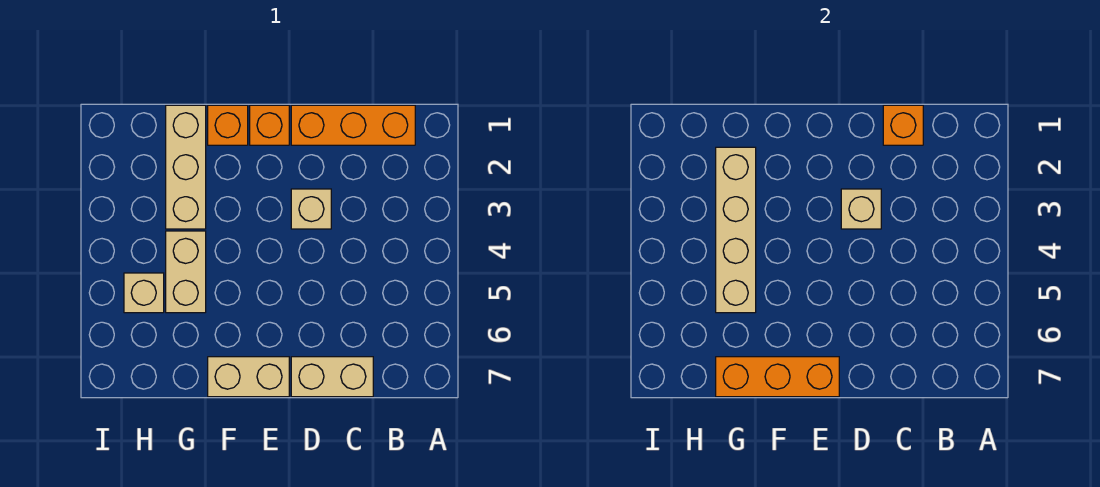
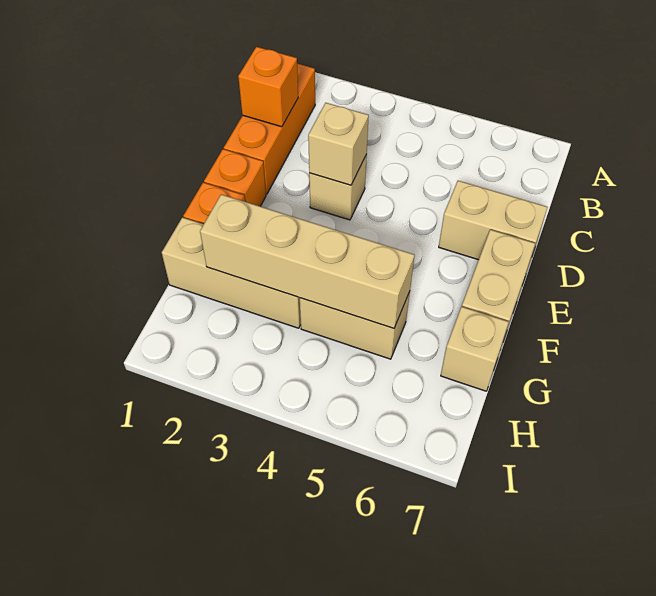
tan 1x2 brick [291,357,373,397] -> tan 1x2 brick turned to [439,181,547,264]
orange 1x3 brick [716,357,839,397] -> none
tan 1x1 brick [124,273,164,313] -> tan 1x1 brick moved to [441,307,509,391]

